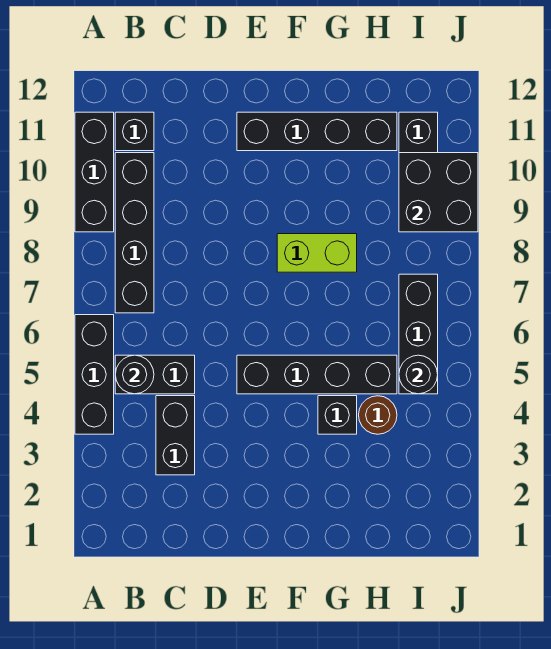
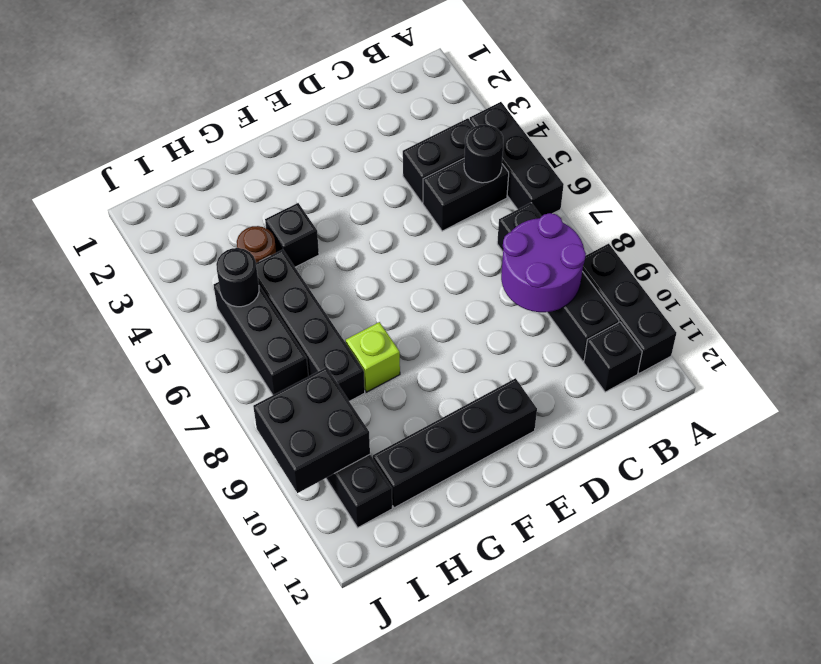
none -> purple 2x2 round brick [501,213,586,312]
black 1x2 brick [156,396,195,475] -> black 1x2 brick turned to [403,118,474,203]
black 1x4 brick [237,355,397,394] -> black 1x4 brick turned to [256,250,365,401]
lime 1x2 brick [277,234,357,272] -> lime 1x1 brick [346,322,400,392]

